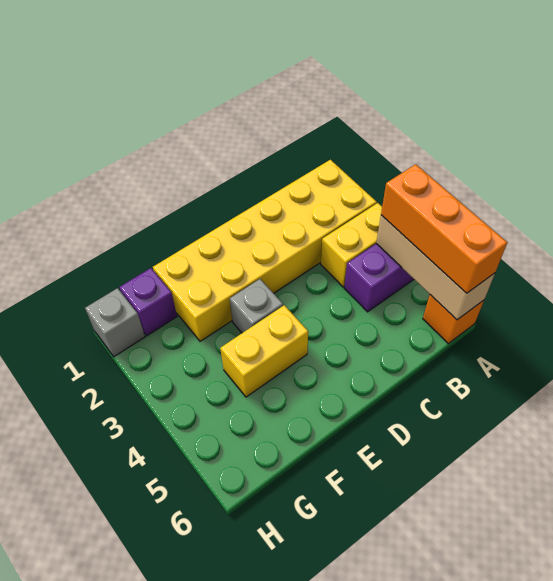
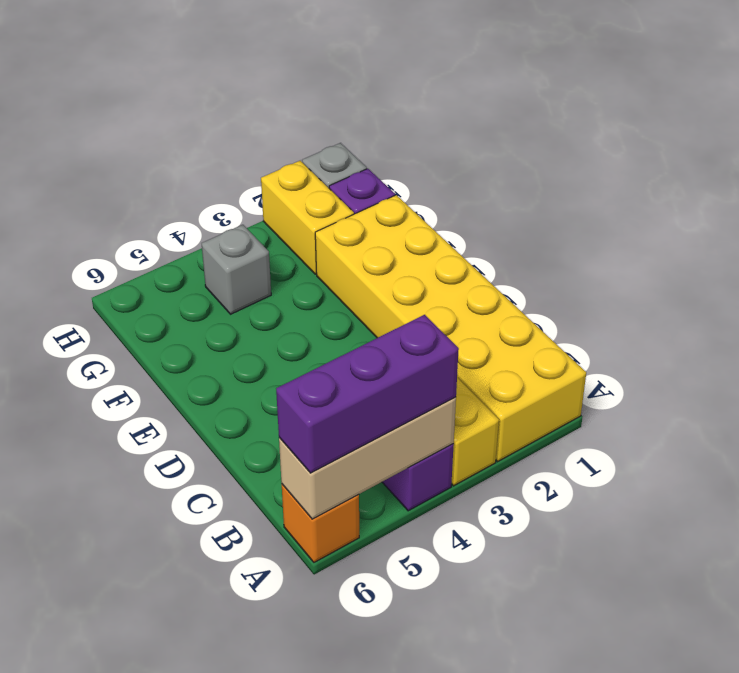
orange 1x3 brick [381,164,507,293] -> purple 1x3 brick [276,315,459,473]
grey 1x1 brick [230,279,283,333] -> grey 1x1 brick moved to [202,225,271,314]
yellow 1x2 brick [220,305,308,397] -> yellow 1x2 brick moved to [261,161,354,274]

